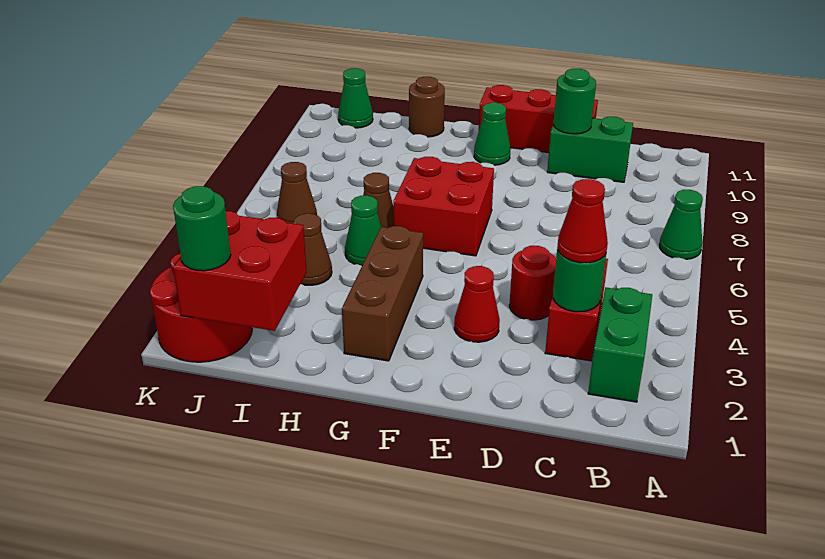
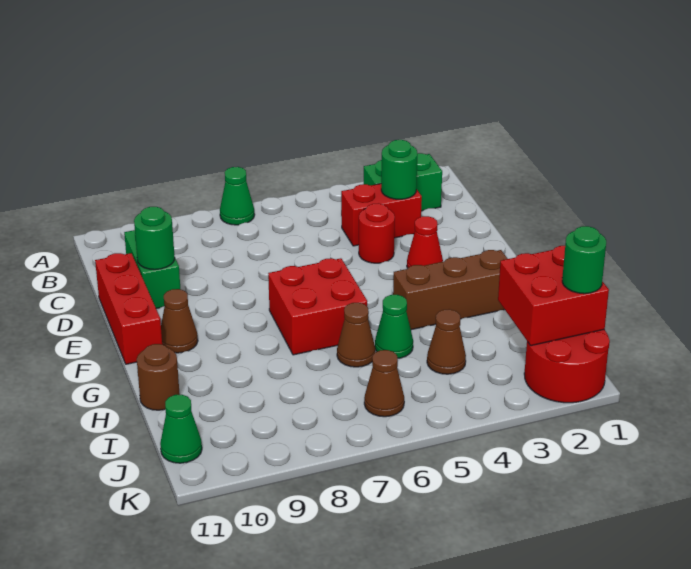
red 1x1 cone [558,179,608,263] -> none
green 1x1 cone [474,103,511,165] -> brown 1x1 cone [161,289,198,353]

